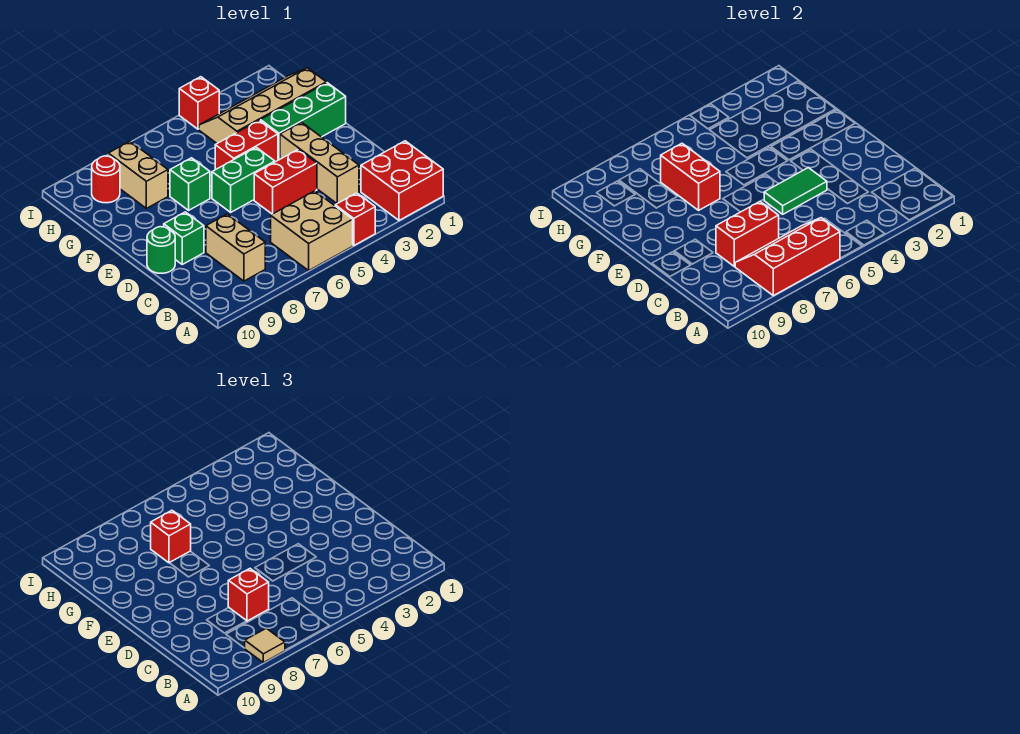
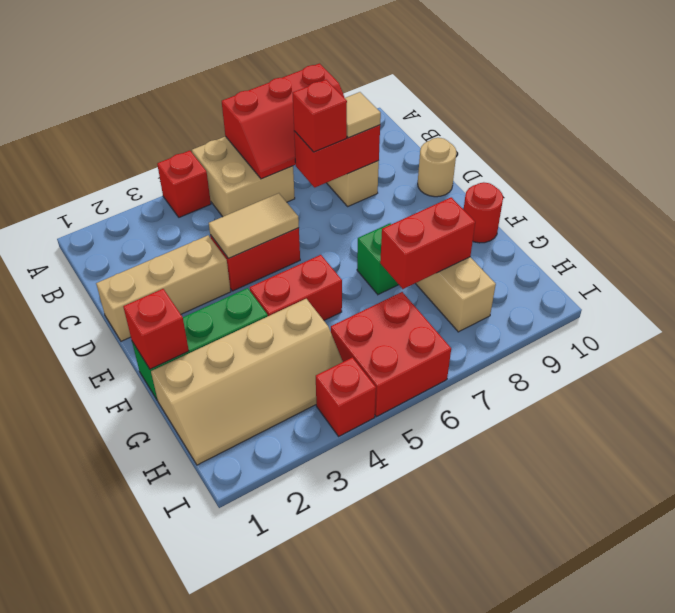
red 2x2 brick [361,141,443,220] -> red 2x2 brick moved to [331,292,451,417]
tan 1x1 tile [245,628,285,663] -> tan 1x1 tile moved to [345,92,381,138]
tan 1x3 brick [280,122,359,203] -> tan 1x3 brick turned to [96,235,231,341]
green 1x2 tile [764,168,827,214] -> tan 1x2 tile [209,193,299,258]
green 1x1 brick [164,212,204,264] -> none
green 1x1 round brick [147,227,175,273] -> tan 1x1 round brick [418,138,456,197]
green 1x2 brick [212,147,275,212] -> none
red 1x2 brick [661,143,720,210] -> red 1x2 brick turned to [380,197,475,289]
red 1x1 brick [151,510,191,563] -> red 1x1 brick moved to [123,289,189,369]
red 1x1 round brick [92,156,120,203] -> red 1x1 round brick moved to [464,182,503,243]

